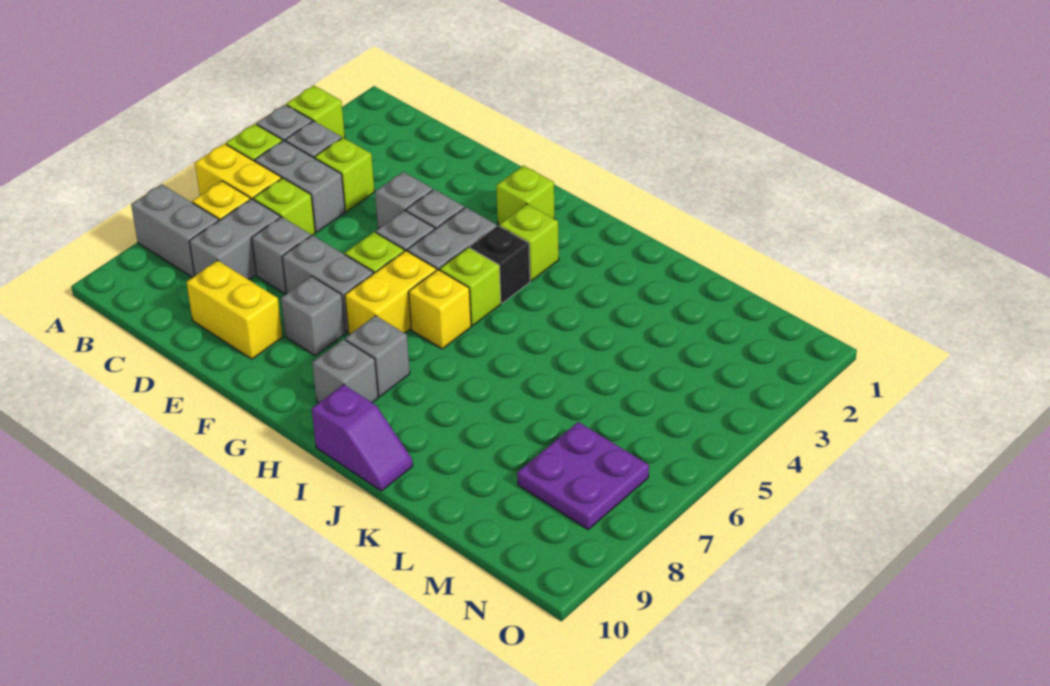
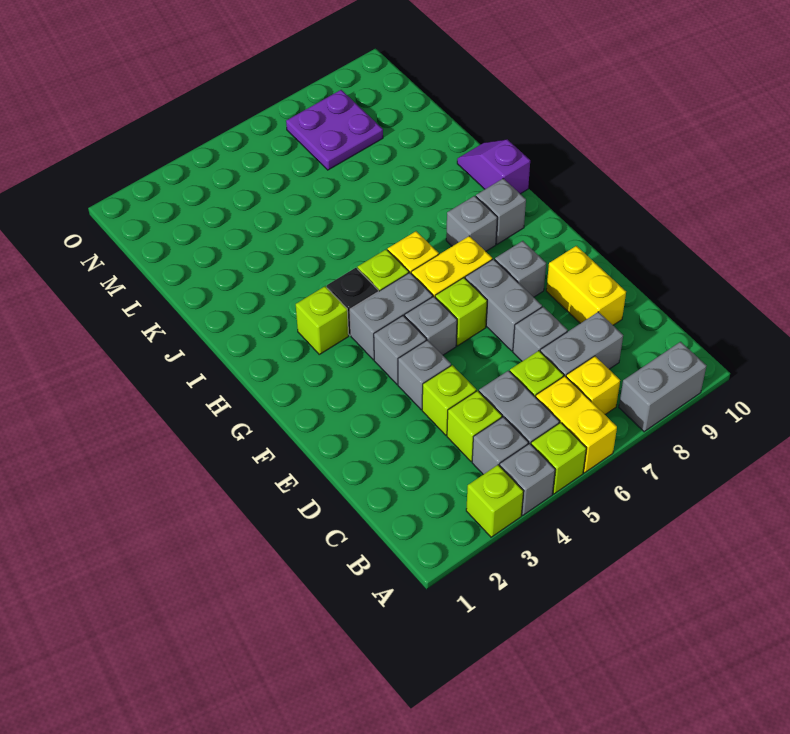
grey 1x2 brick [131,184,219,278] -> grey 1x2 brick turned to [619,342,706,432]
lime 1x1 brick [496,166,555,224] -> lime 1x1 brick moved to [422,365,476,435]

